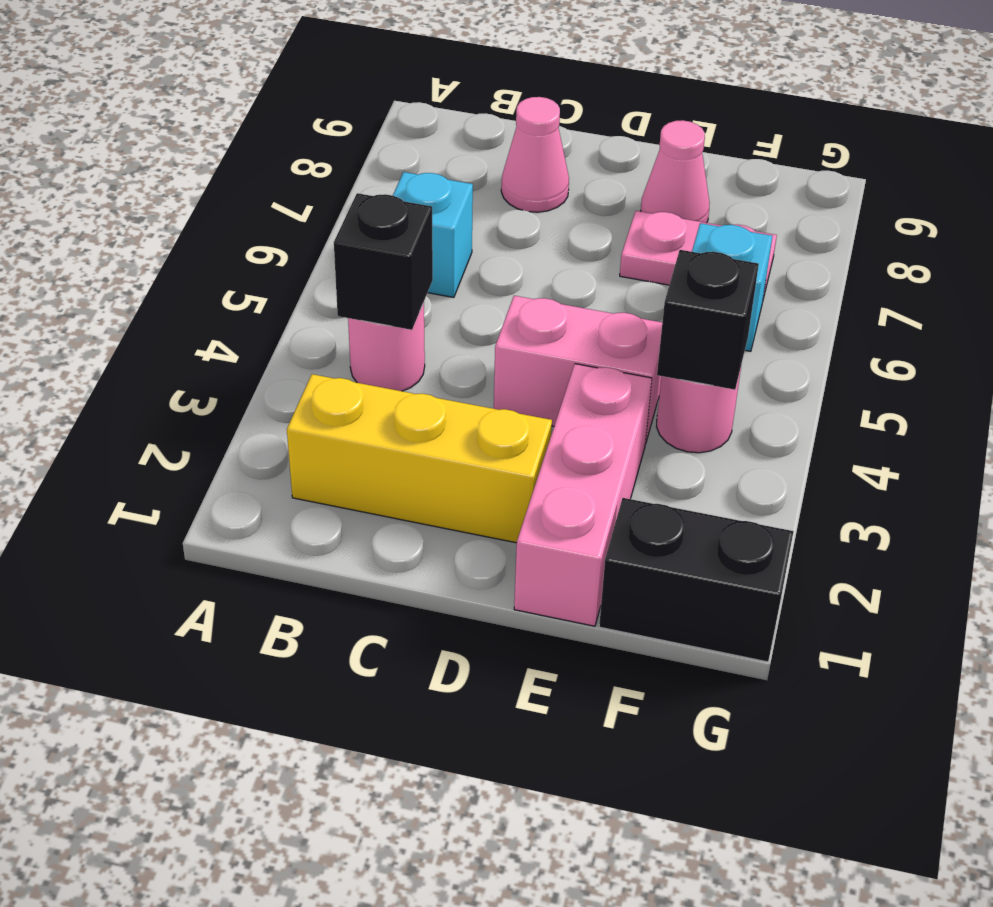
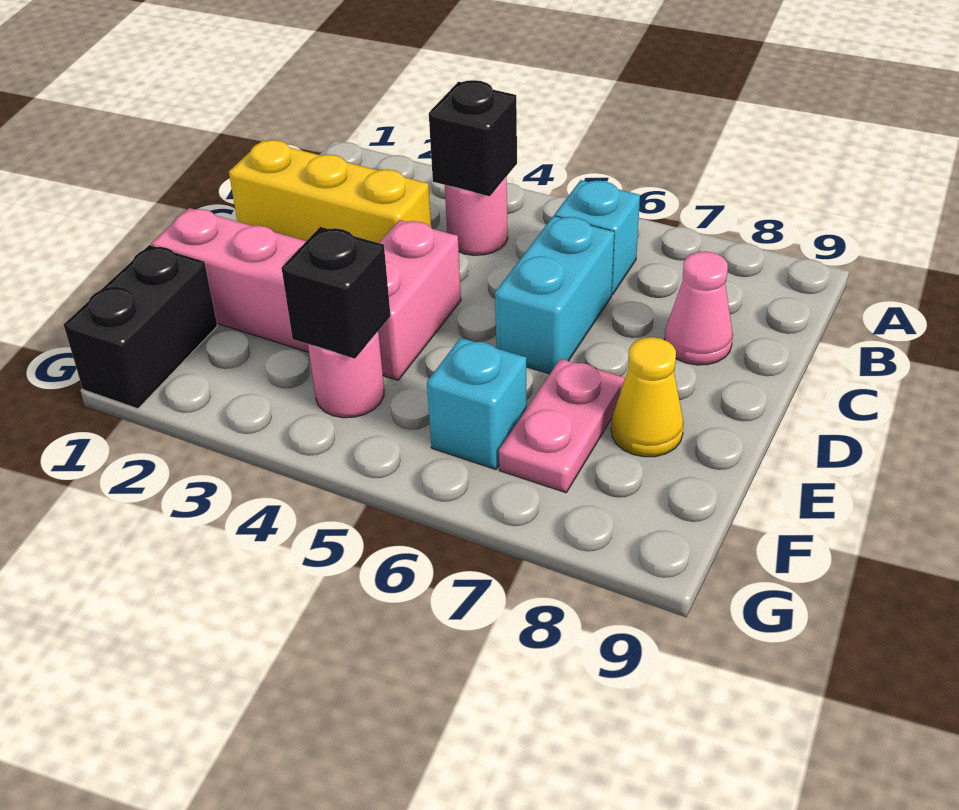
yellow 1x3 brick [287,374,552,543] -> yellow 1x3 brick turned to [229,140,431,243]
none -> cyan 1x2 brick [495,216,614,374]
pink 1x1 cone [641,120,710,223] -> yellow 1x1 cone [611,337,684,457]

